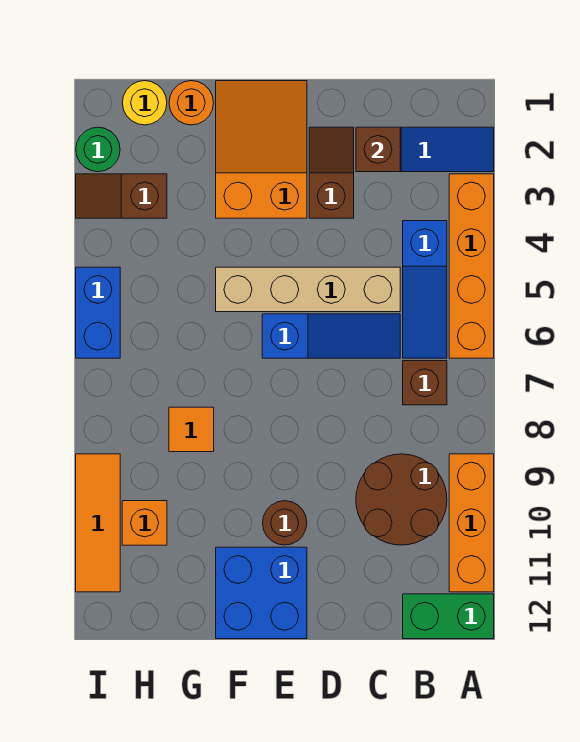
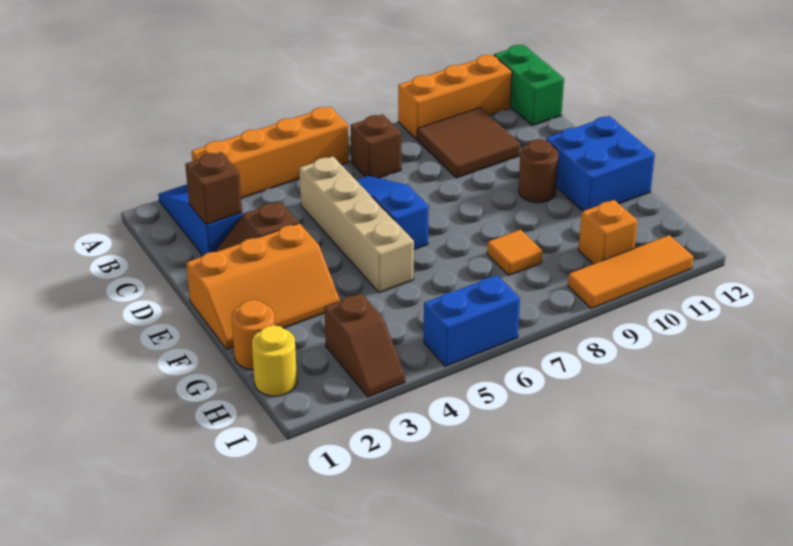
blue 1x3 slope [403,221,447,358] -> none
brown 2x2 round brick [356,454,447,545] -> brown 2x2 tile [417,108,520,178]
orange 2x3 slope [216,81,307,218] -> orange 2x3 slope turned to [186,223,340,349]
green 1x1 round brick [76,127,120,172] -> none

